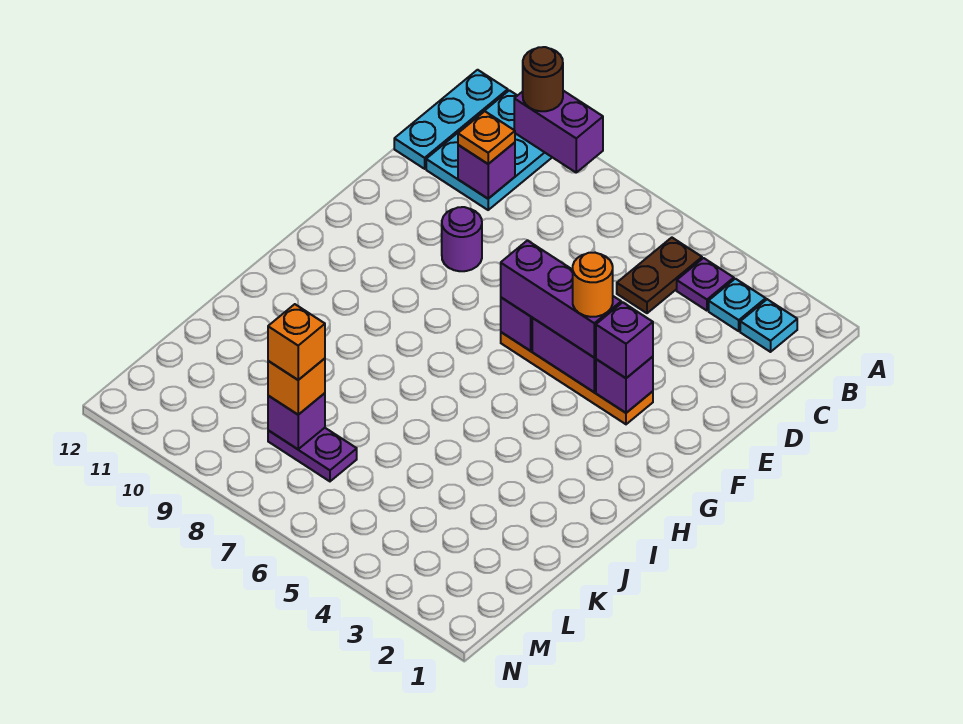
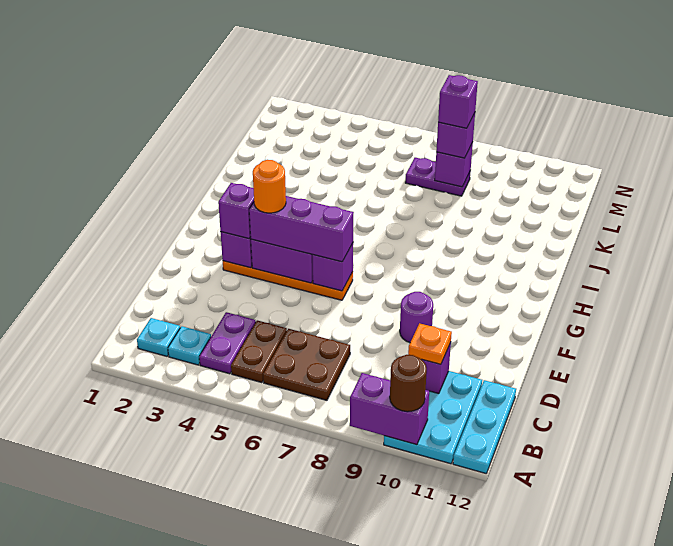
purple 1x1 plate [677,258,734,311] -> purple 1x2 plate [199,312,256,374]
none -> brown 2x2 plate [263,329,350,400]
orange 1x1 brick [268,358,325,415] -> purple 1x1 brick [436,113,475,158]
orange 1x1 brick [268,304,325,380] -> purple 1x1 brick [438,75,478,128]

